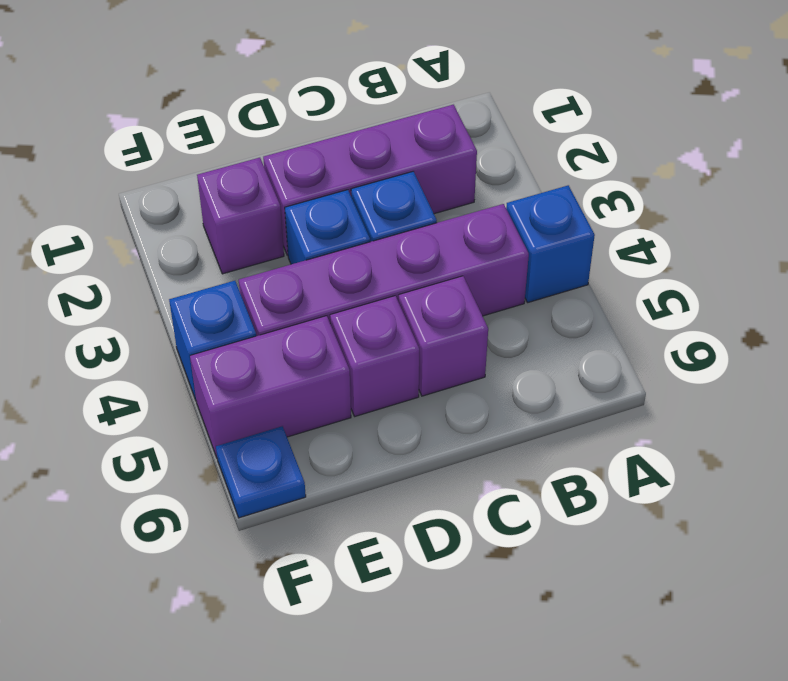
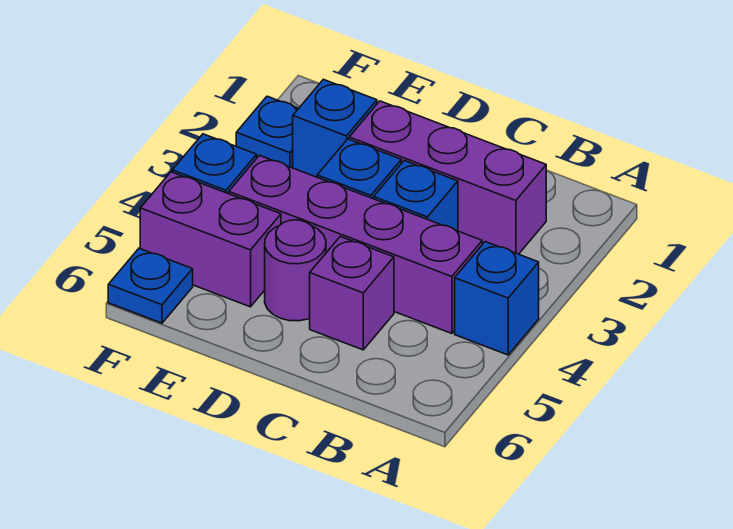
purple 1x1 brick [330,296,419,416] -> purple 1x1 round brick [265,220,326,321]
purple 1x1 brick [197,158,284,274] -> blue 1x1 brick [293,79,377,177]
none -> blue 1x1 plate [236,96,299,168]

